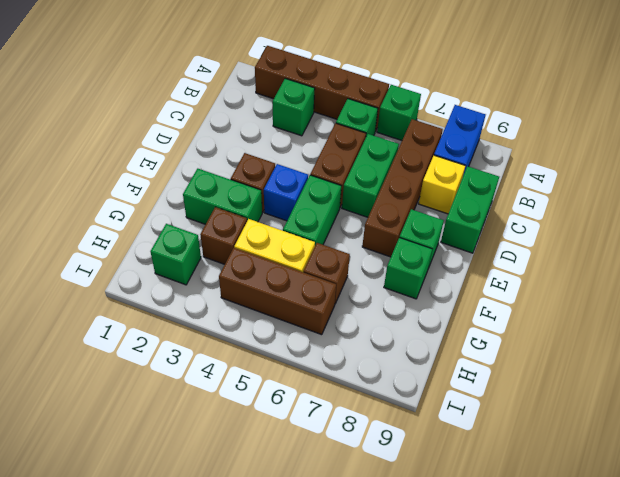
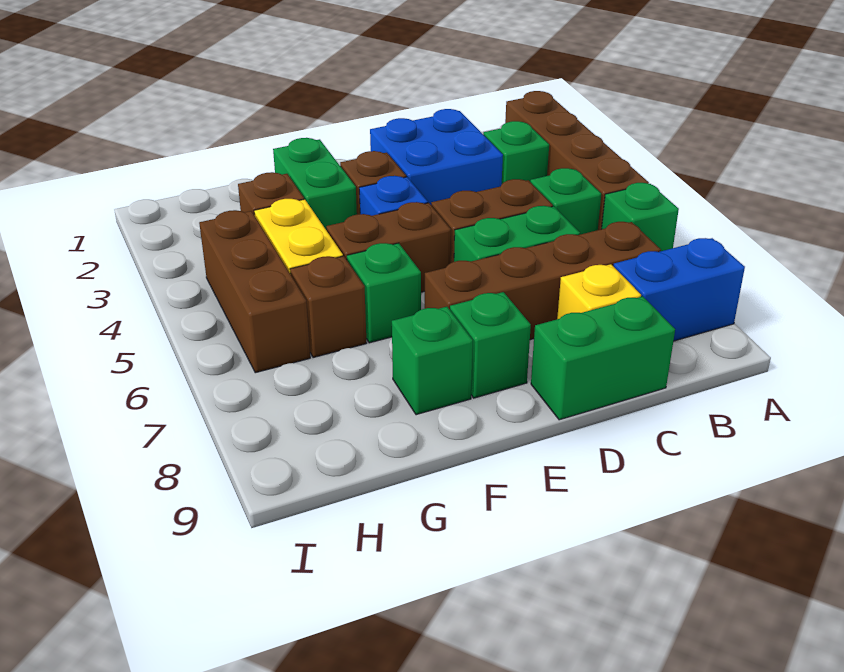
none -> blue 2x2 brick [370,109,503,205]
green 1x2 brick [283,175,341,245] -> brown 1x2 brick [326,202,451,292]
green 1x1 brick [151,224,201,285] -> green 1x1 brick moved to [347,243,421,343]

